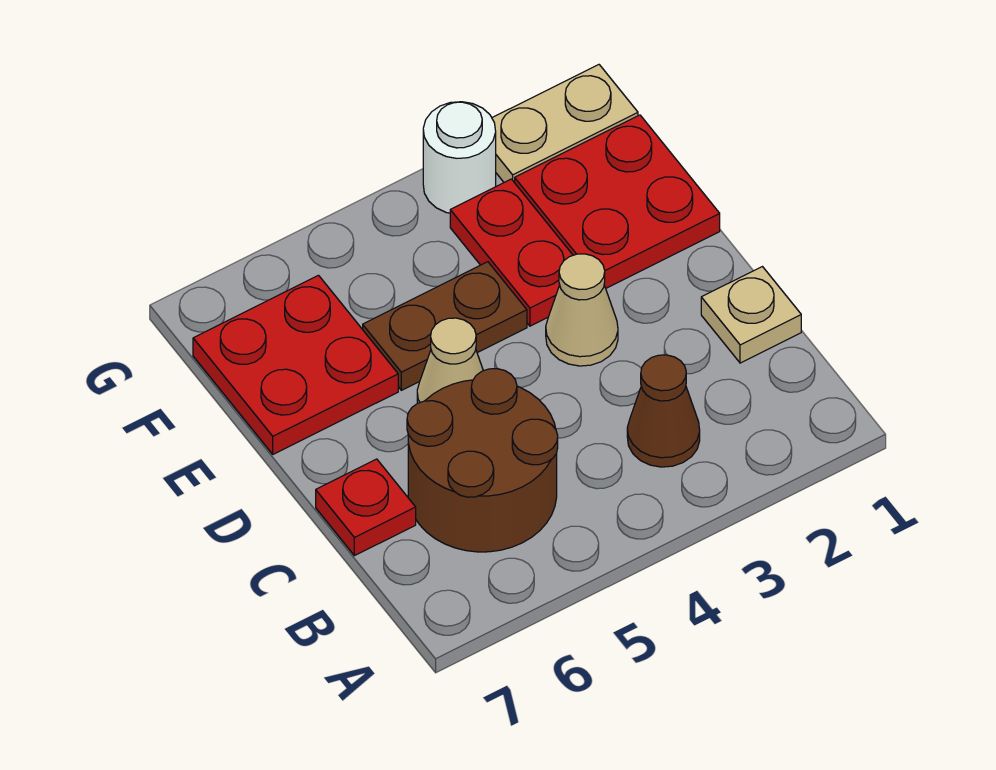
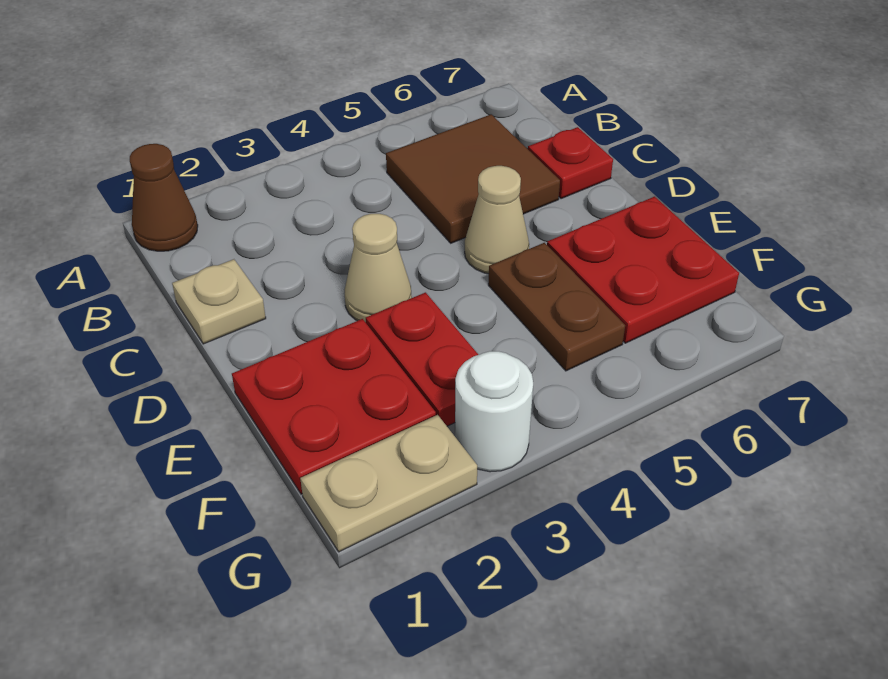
brown 1x1 cone [627,355,700,467] -> brown 1x1 cone moved to [130,144,198,251]
brown 2x2 round brick [407,369,558,552] -> brown 2x2 tile [386,114,560,243]
brown 1x2 plate [363,262,527,390] -> brown 1x2 plate turned to [488,243,625,371]

